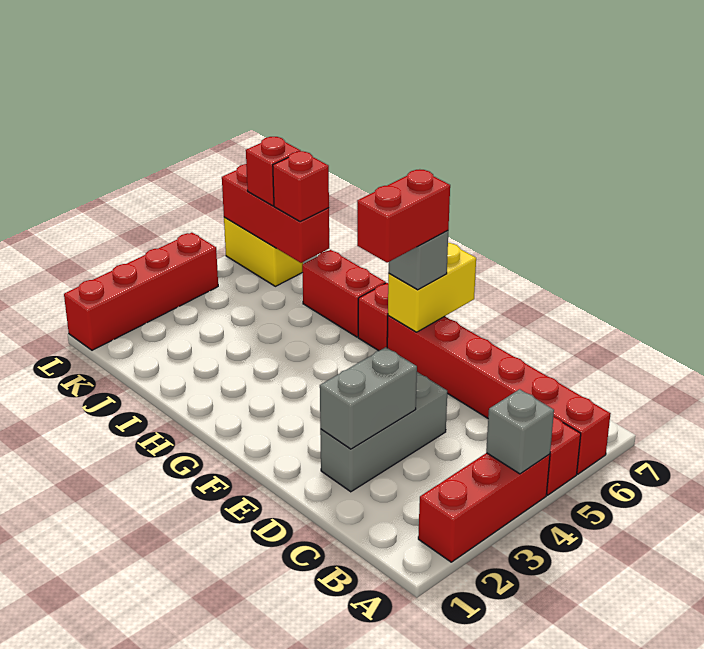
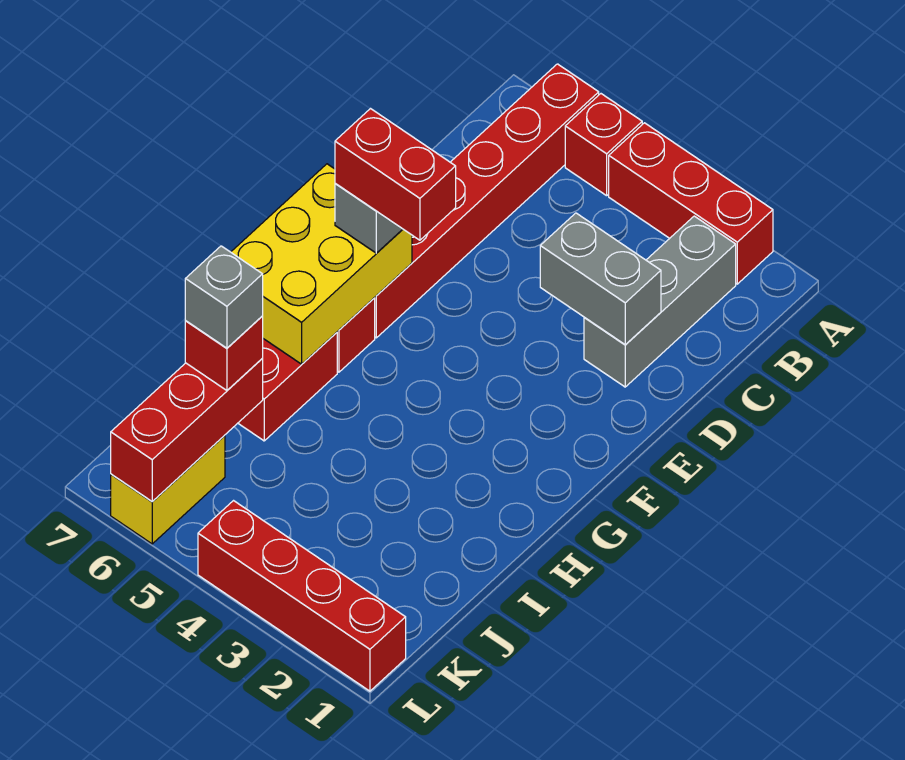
grey 1x1 brick [486,389,554,474] -> grey 1x1 brick moved to [185,246,263,348]
grey 1x3 brick [320,372,447,492] -> grey 1x3 brick turned to [584,216,736,387]
yellow 1x2 brick [388,243,476,332] -> yellow 2x3 brick [231,164,412,364]
red 1x1 brick [246,137,300,206] -> none

